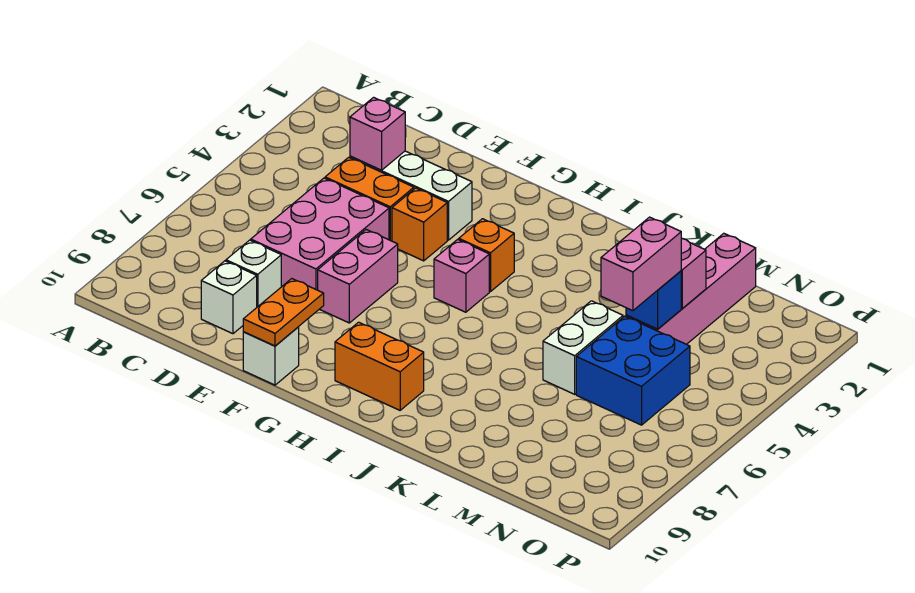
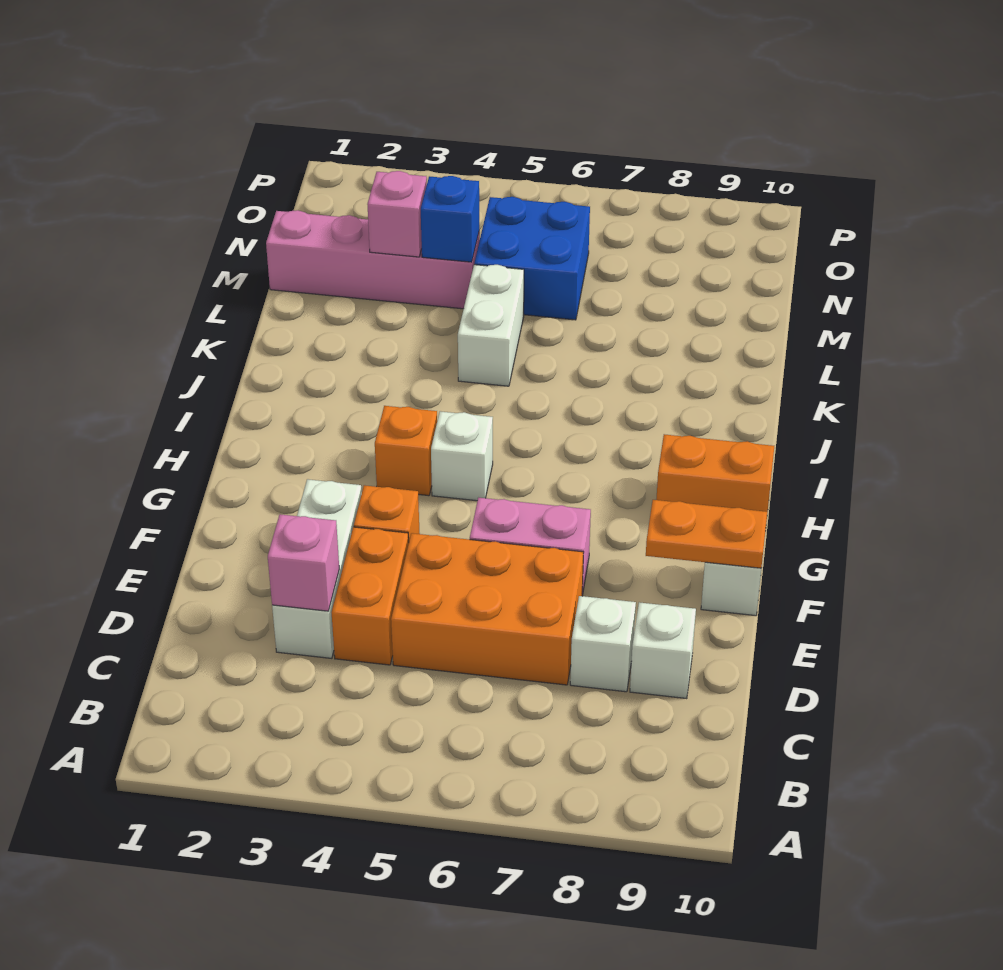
pink 2x3 brick [251,178,389,290] -> orange 2x3 brick [391,533,584,685]
pink 1x1 brick [434,239,489,312] -> white 1x1 brick [431,411,493,501]
orange 1x2 brick [335,322,424,410] -> orange 1x2 brick turned to [656,434,774,522]
white 1x2 brick [543,301,623,394] -> white 1x2 brick turned to [458,265,524,386]
pink 1x2 brick [601,217,681,311] -> none

